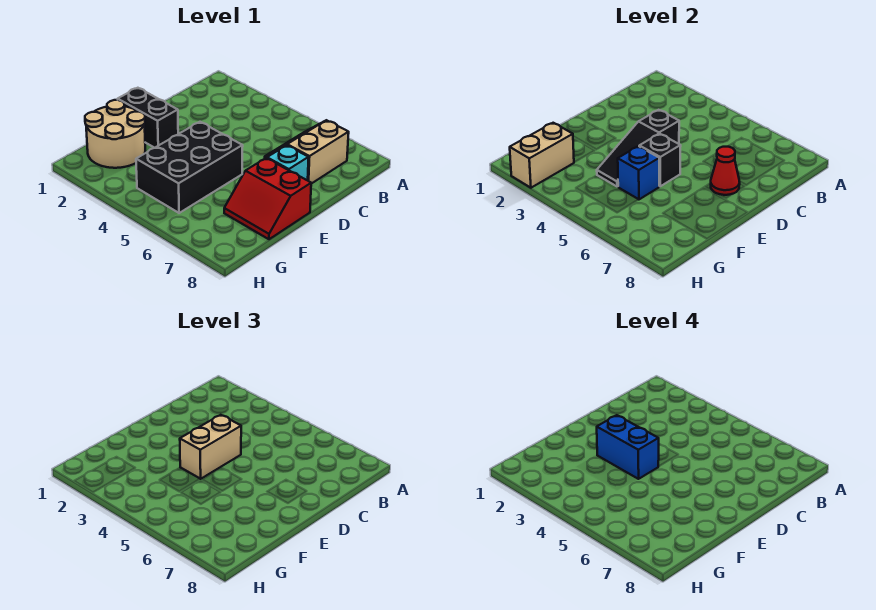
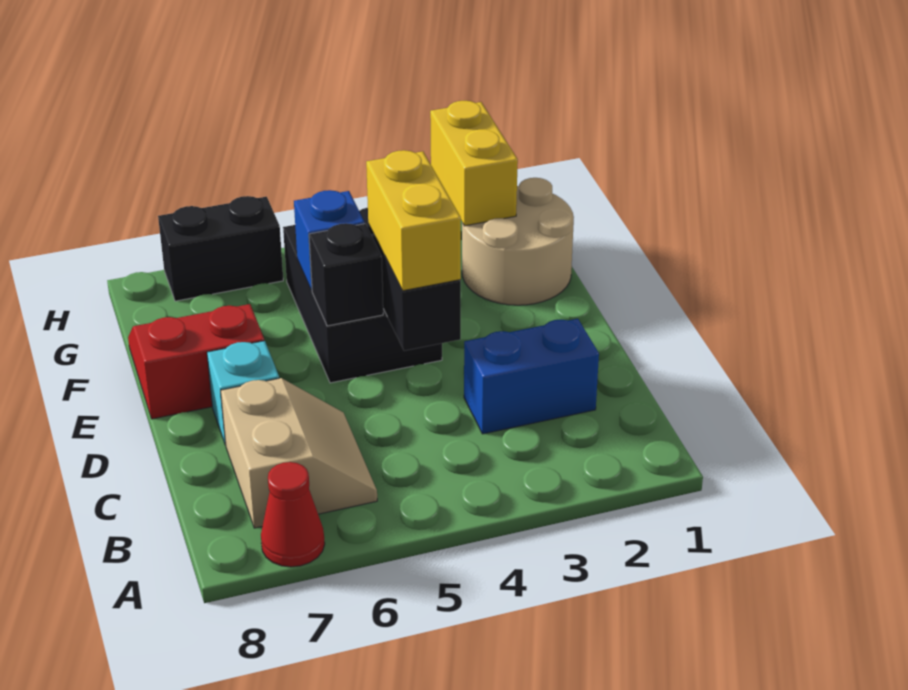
tan 1x2 brick [180,415,241,479] -> yellow 1x2 brick [366,150,461,291]
red 1x1 cone [711,147,740,195] -> red 1x1 cone moved to [261,462,325,567]
black 1x2 brick [118,88,178,148] -> black 1x2 brick moved to [158,196,283,301]
blue 1x2 brick [597,415,659,479] -> blue 1x2 brick moved to [464,319,599,434]
tan 1x2 brick [510,123,574,188] -> yellow 1x2 brick [430,101,518,226]

